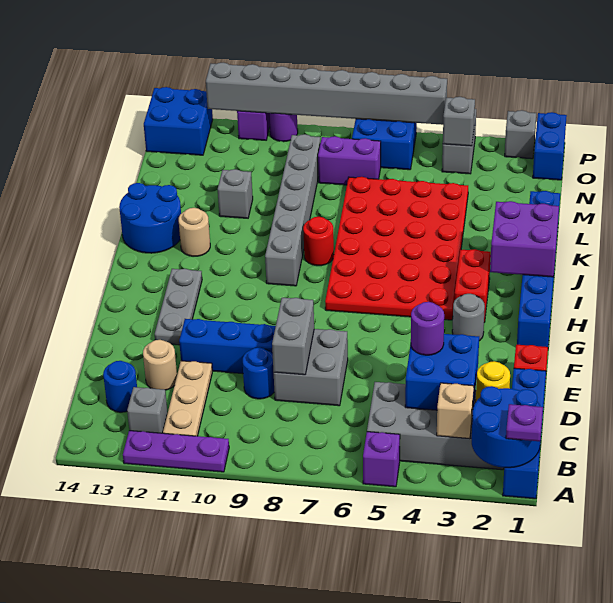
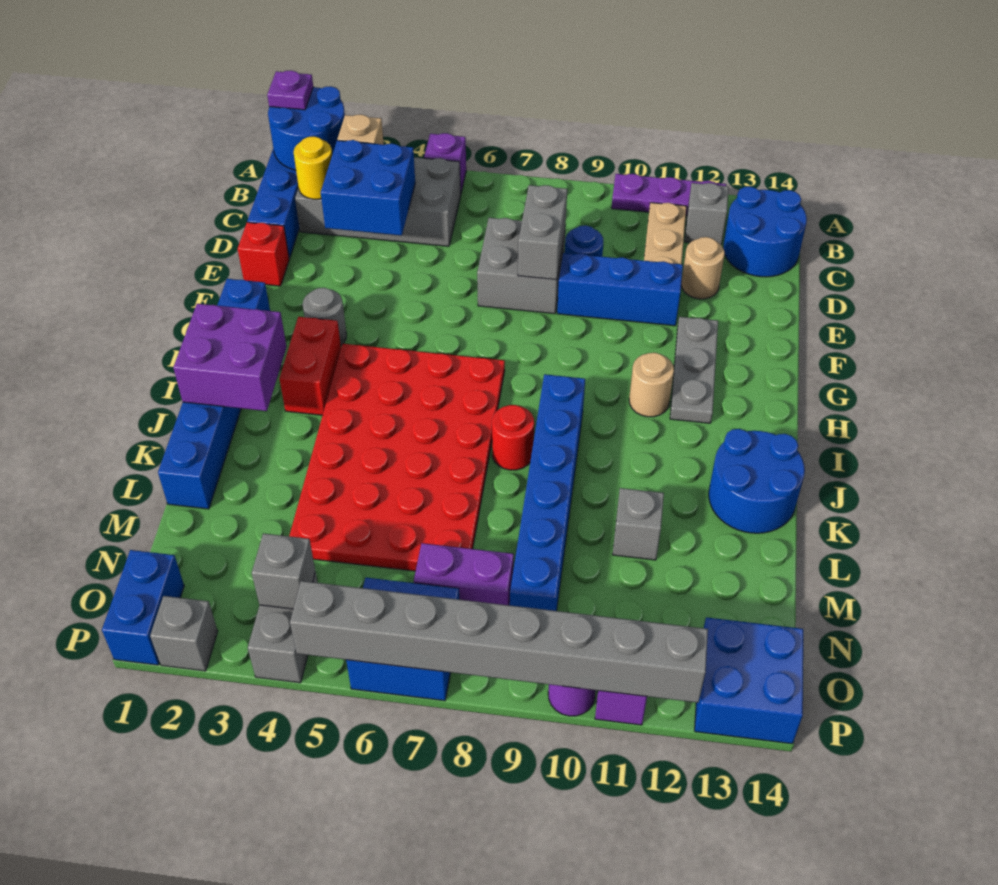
blue 1x1 round brick [103,361,137,412] -> blue 2x2 round brick [723,187,807,277]
purple 1x1 round brick [411,302,444,355] -> none
grey 1x6 brick [265,134,320,286] -> blue 1x6 brick [510,374,585,611]
tan 1x1 round brick [179,208,210,256] -> tan 1x1 round brick moved to [629,353,674,417]

